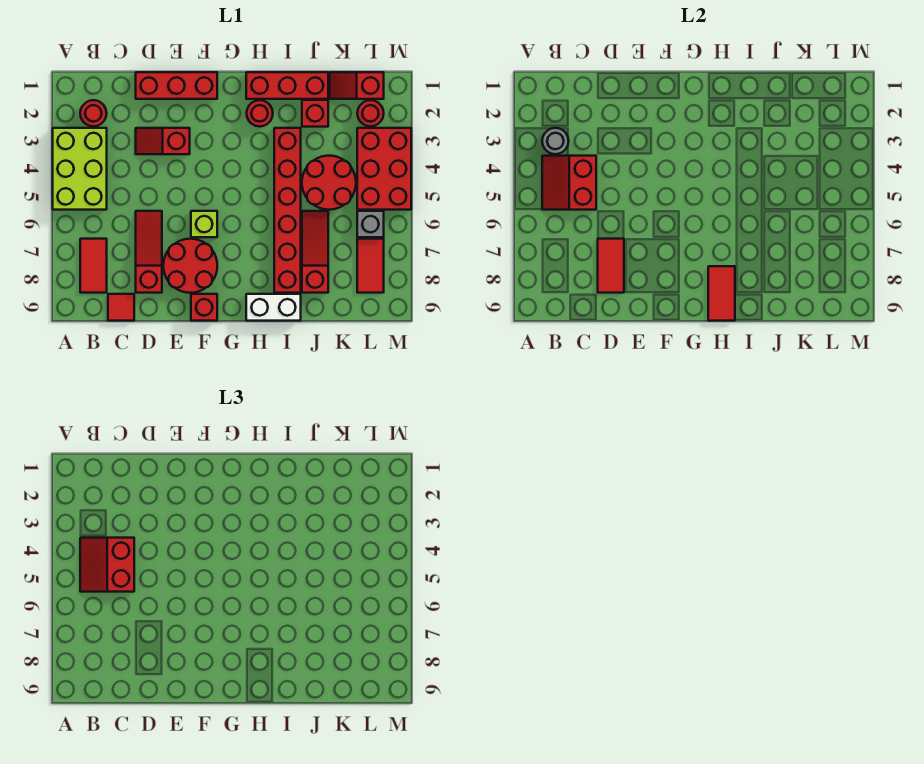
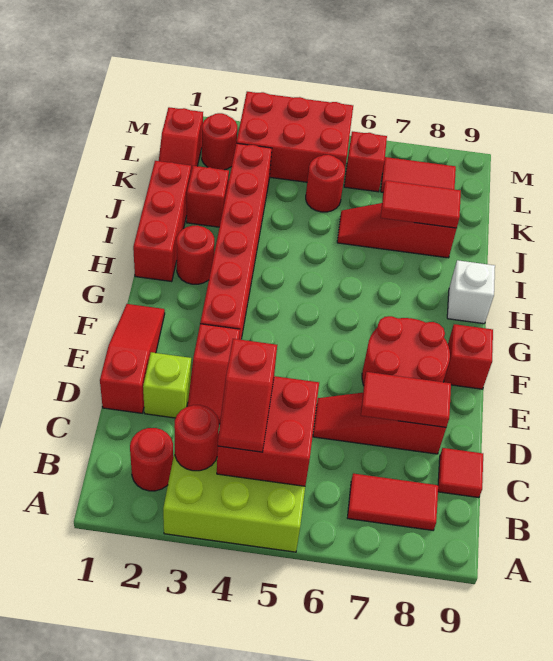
grey 1x1 round brick [542,128,569,154] -> red 1x1 round brick [174,405,219,471]
red 2x2 slope [542,156,596,210] -> red 2x2 brick [217,376,319,486]
red 2x2 slope [80,538,134,592] -> red 1x2 slope [218,339,277,452]
red 1x3 brick [136,72,217,99] -> red 1x3 slope [100,304,165,413]
lime 1x1 brick [191,211,217,237] -> lime 1x1 brick moved to [143,352,191,418]
red 1x2 tile [708,266,735,321] -> red 1x2 tile moved to [381,181,461,228]
white 1x2 brick [246,294,301,321] -> white 1x1 brick [447,260,495,324]
red 1x6 brick [274,128,301,293] -> red 1x6 brick turned to [200,143,272,340]
red 2x2 round brick [302,156,356,210] -> red 1x1 round brick [306,155,345,212]
grey 1x1 brick [357,211,384,237] -> red 1x1 brick [344,132,387,192]

